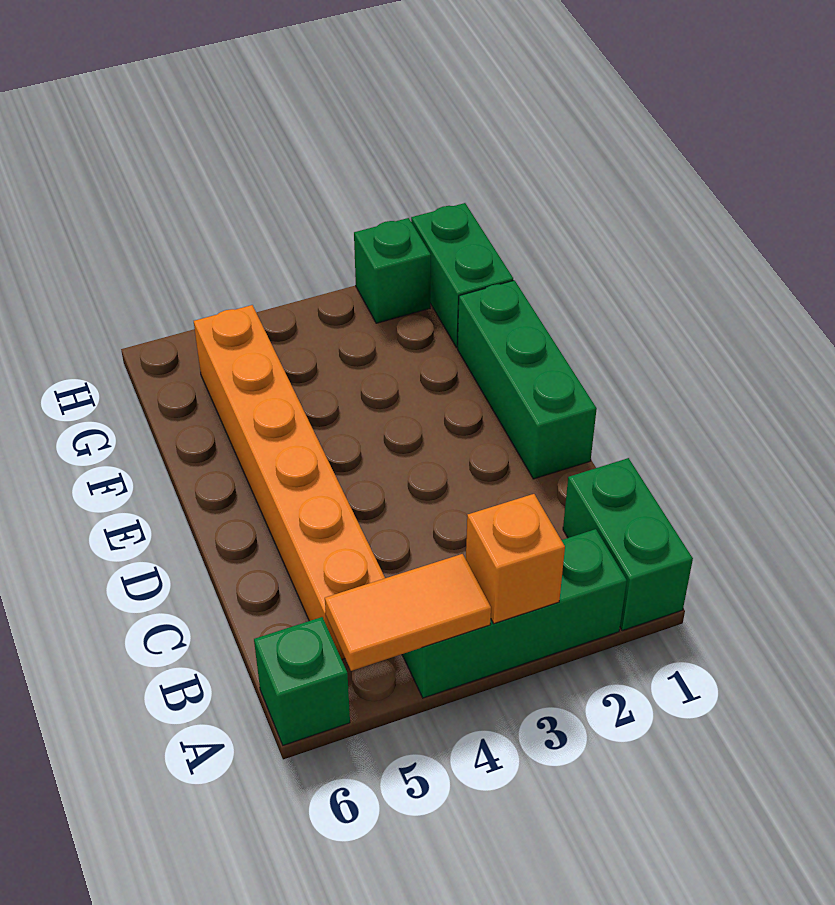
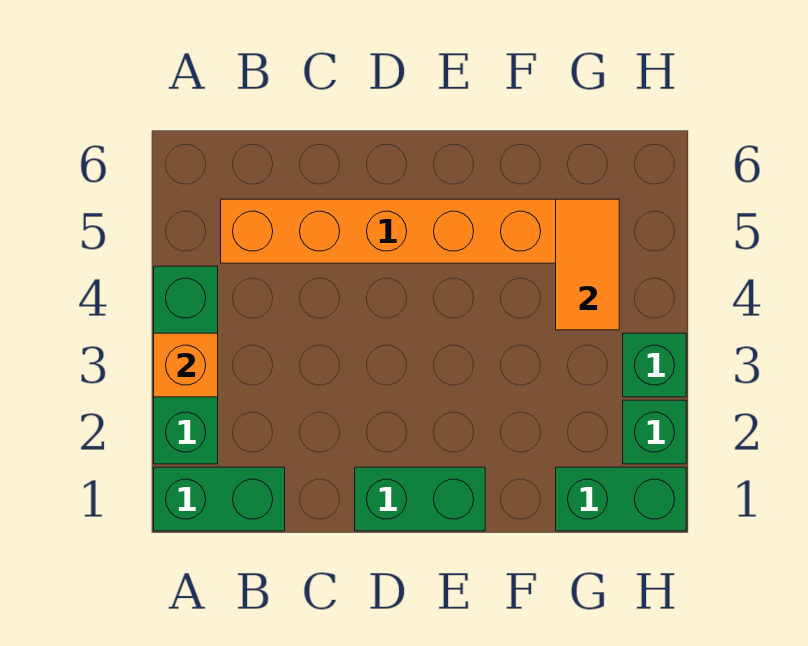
orange 1x2 tile [325,554,491,671] -> orange 1x2 tile moved to [556,199,619,330]
green 1x1 brick [254,617,350,745] -> green 1x1 brick moved to [623,333,686,397]
green 1x3 brick [458,280,597,479] -> green 1x2 brick [355,467,485,531]

